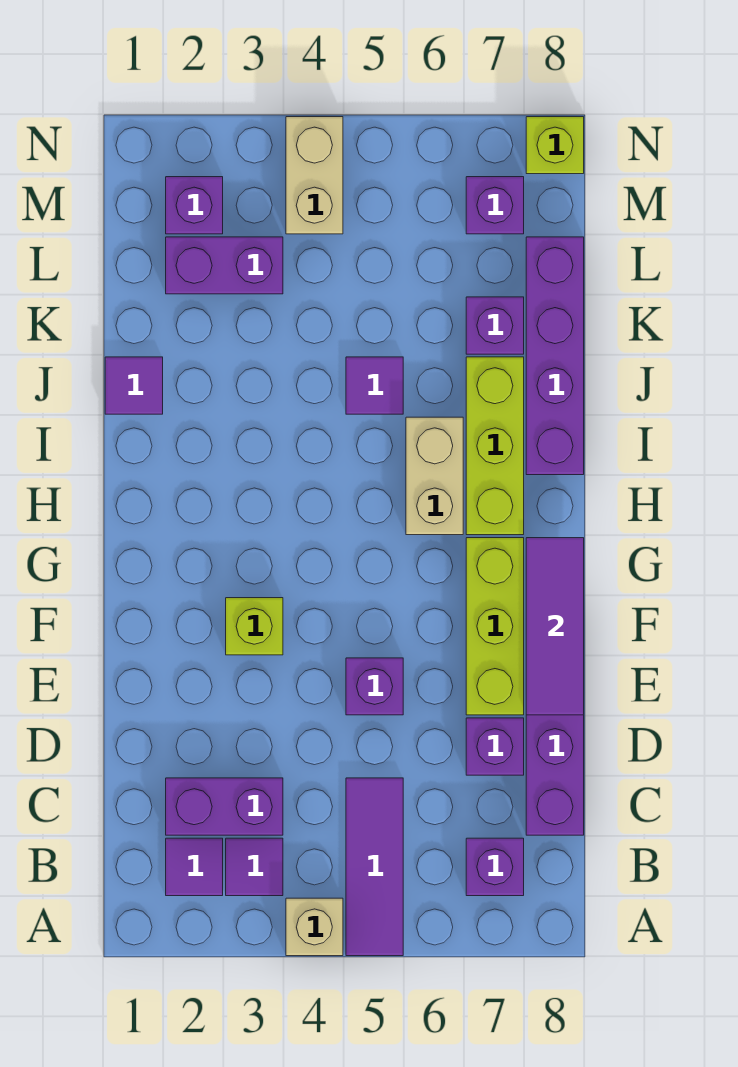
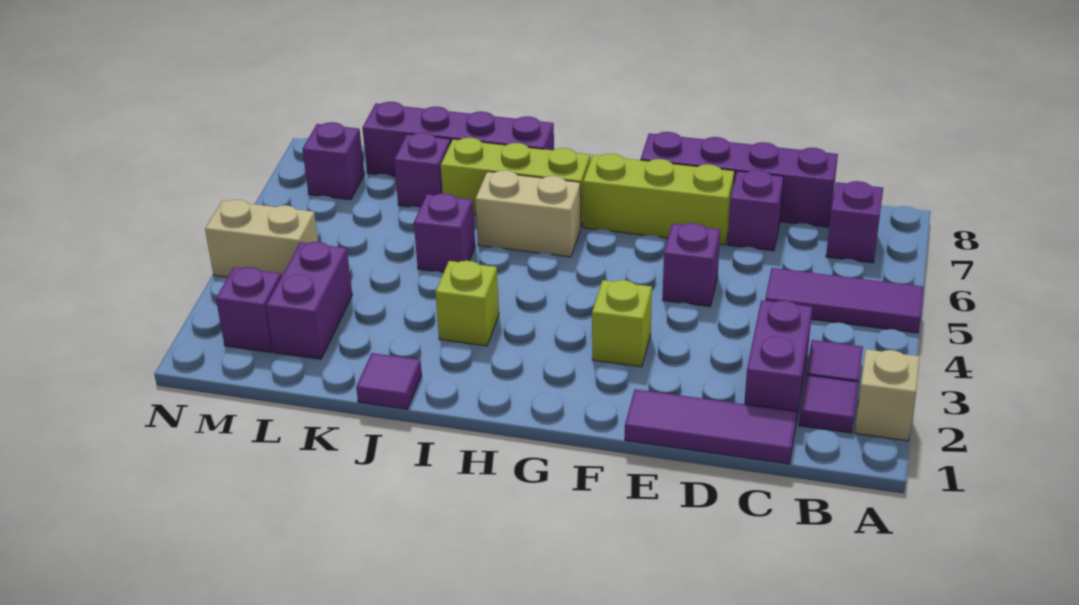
tan 1x1 brick [286,898,343,956] -> tan 1x1 brick moved to [855,349,919,441]
purple 1x3 tile [526,538,584,715] -> purple 1x3 tile moved to [625,389,797,464]
purple 1x1 tile [346,357,403,414] -> purple 1x1 brick [414,193,475,273]
lime 1x1 brick [526,117,584,174] -> lime 1x1 brick moved to [435,261,499,346]

